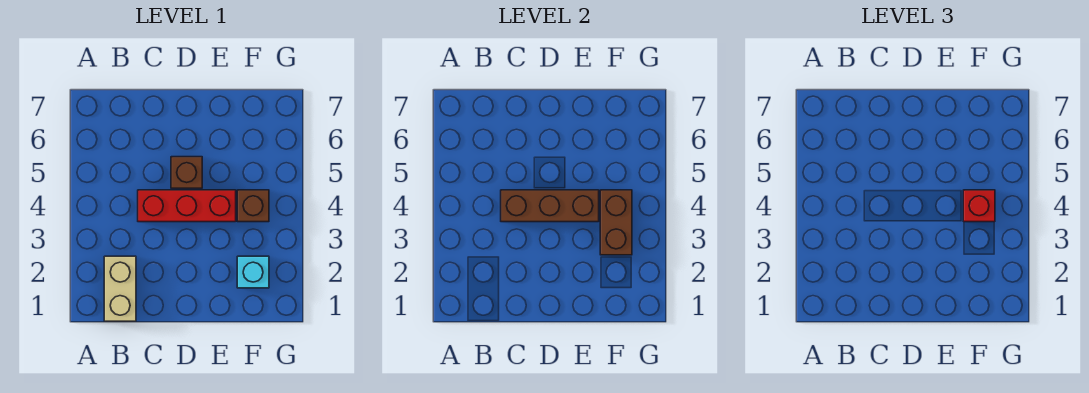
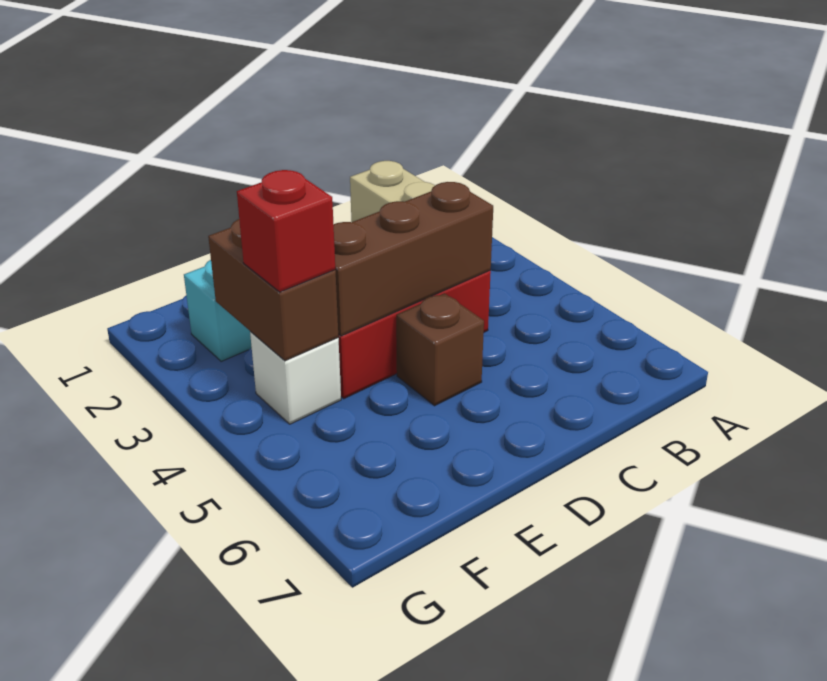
brown 1x1 brick [237,190,269,222] -> white 1x1 brick [250,331,341,424]

